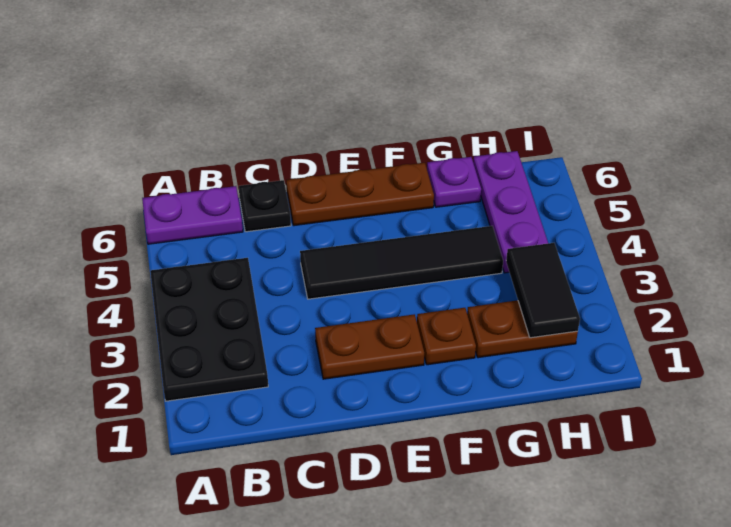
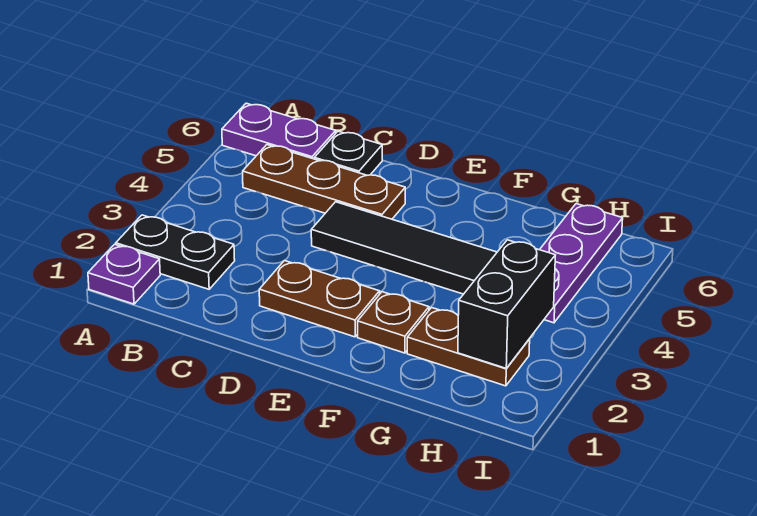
black 2x3 plate [150,258,268,401] -> black 1x2 plate [116,215,235,289]
brown 1x3 plate [286,163,434,226] -> brown 1x3 plate moved to [243,145,405,219]
purple 1x1 plate [427,157,481,207] -> purple 1x1 plate moved to [88,244,160,304]
black 1x2 tile [506,243,580,338] -> black 1x2 brick [458,240,555,368]

